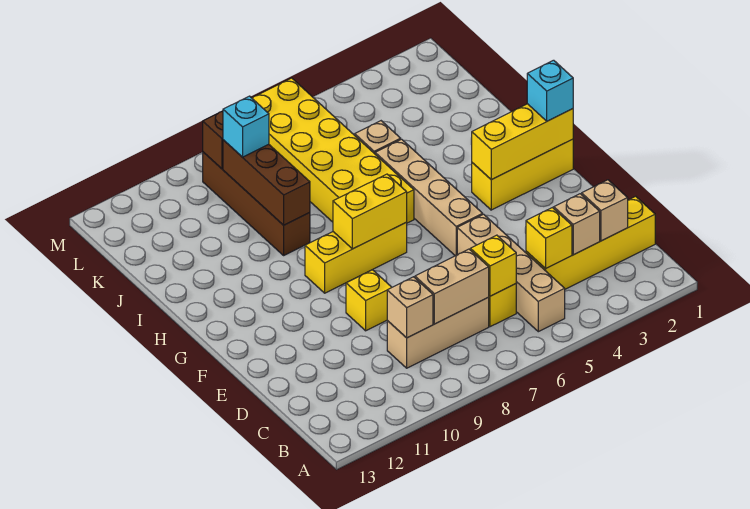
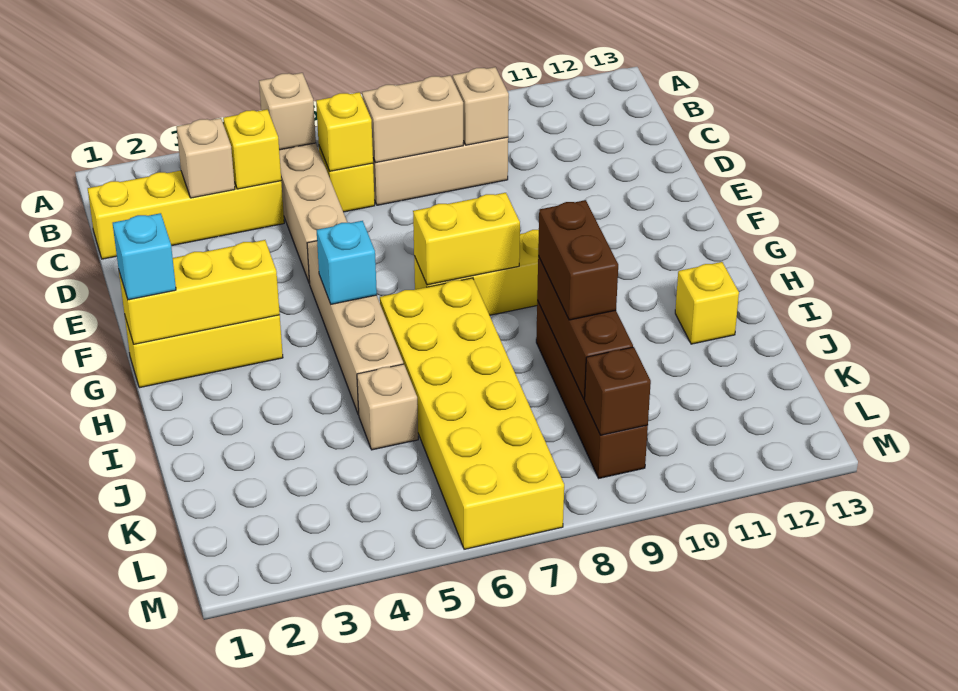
tan 1x1 brick [582,180,628,241] -> tan 1x1 brick moved to [259,73,316,150]
yellow 1x1 brick [346,270,392,331] -> yellow 1x1 brick moved to [675,262,739,344]
none -> brown 1x2 brick [538,200,618,320]
cyan 1x1 brick [223,96,269,157] -> cyan 1x1 brick moved to [317,221,377,304]

